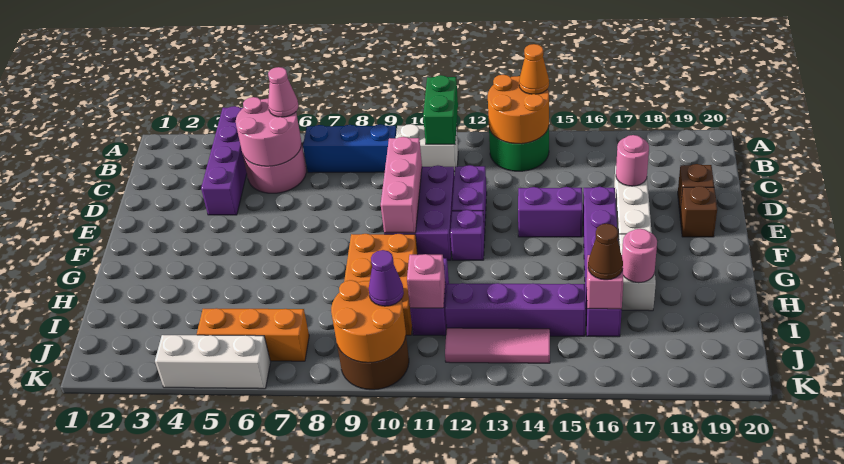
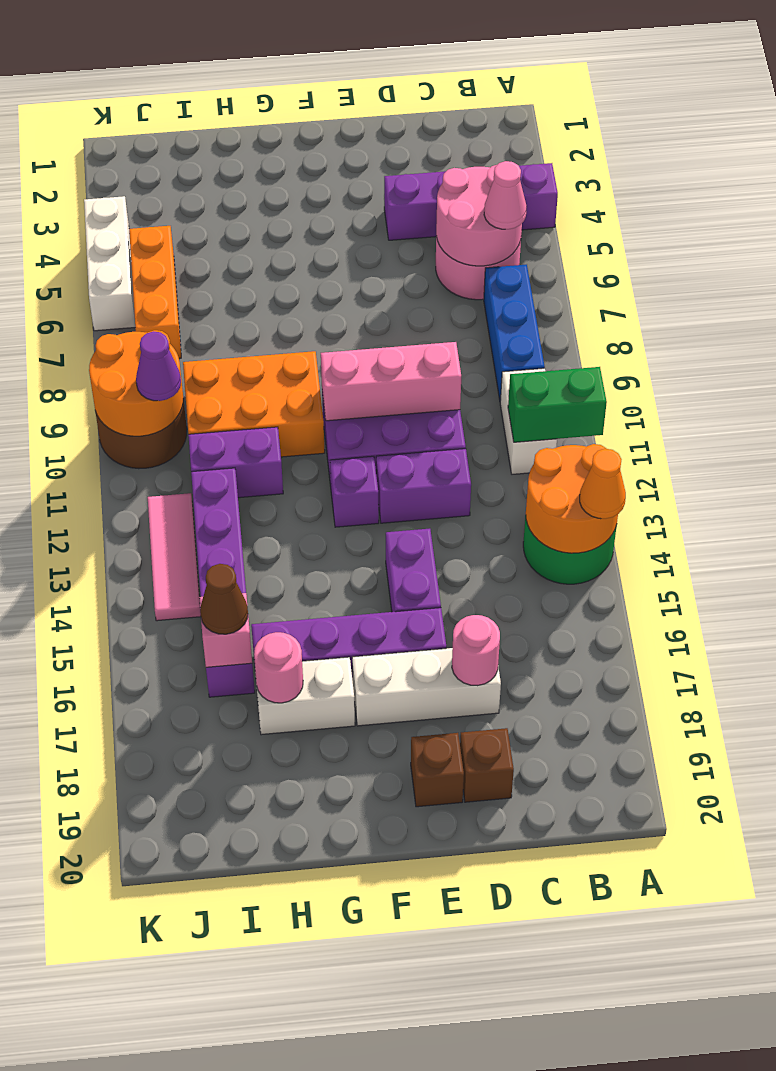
pink 1x1 brick [407,254,445,308] -> none

